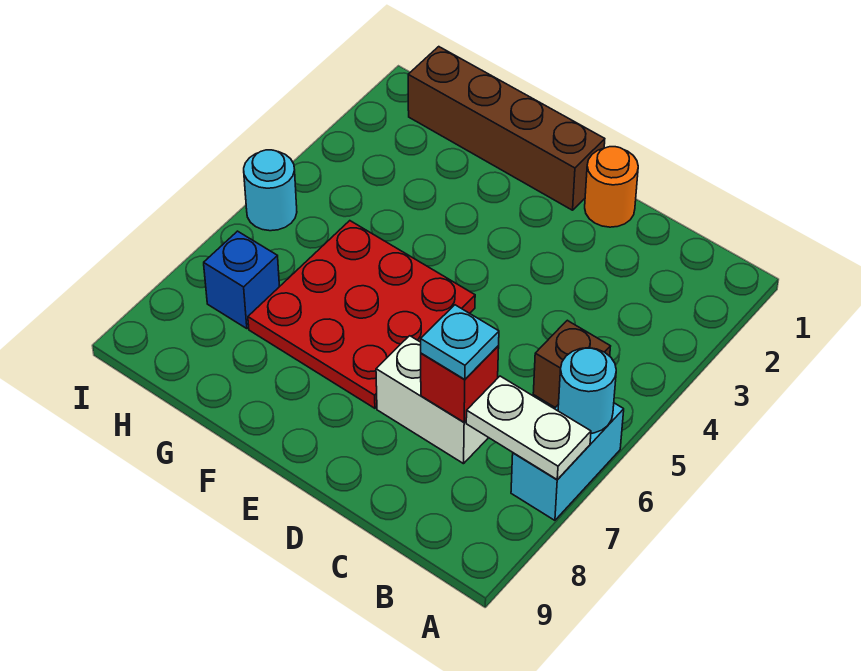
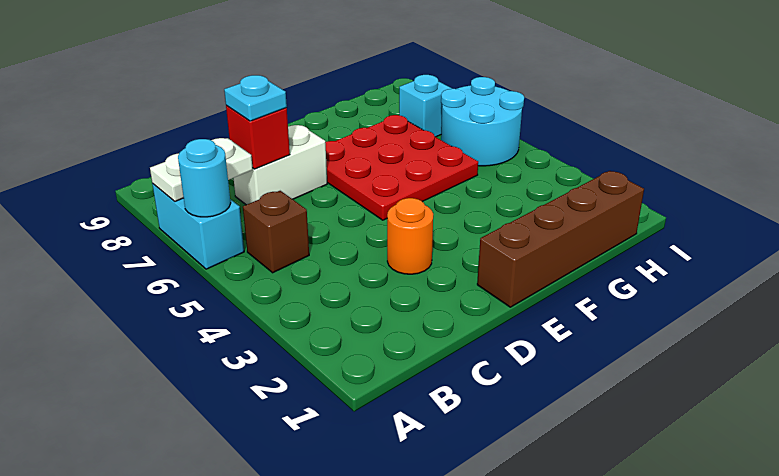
orange 1x1 round brick [585,147,638,227] -> orange 1x1 round brick moved to [387,198,433,274]
blue 1x1 brick [204,231,280,329] -> cyan 1x1 brick [399,75,452,137]
cyan 1x1 round brick [244,150,297,231] -> cyan 2x2 round brick [441,77,524,166]

